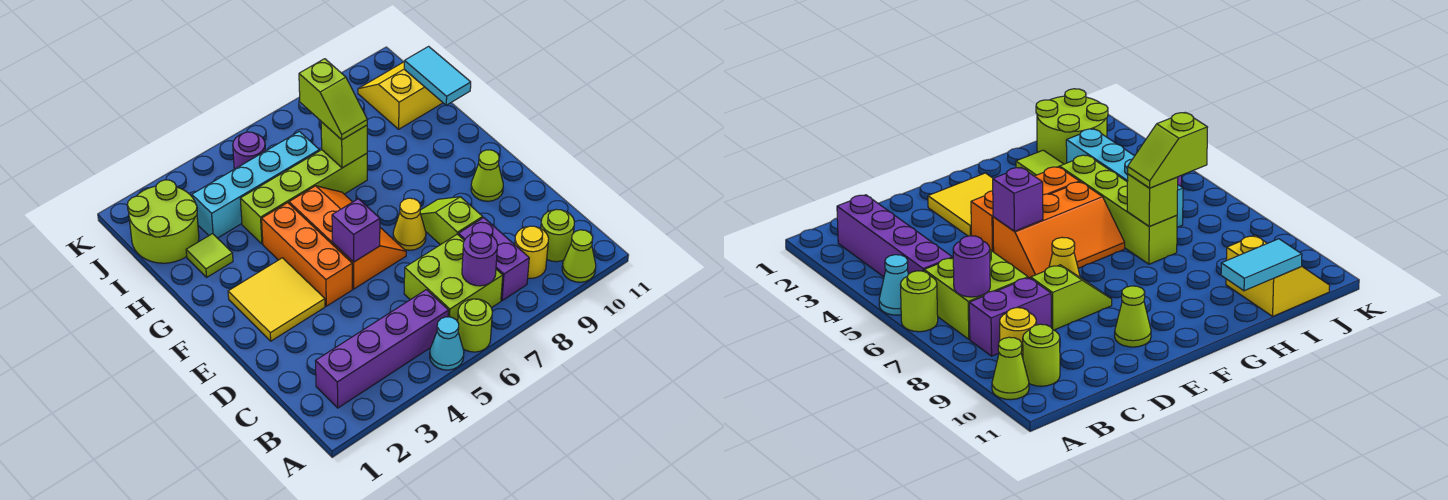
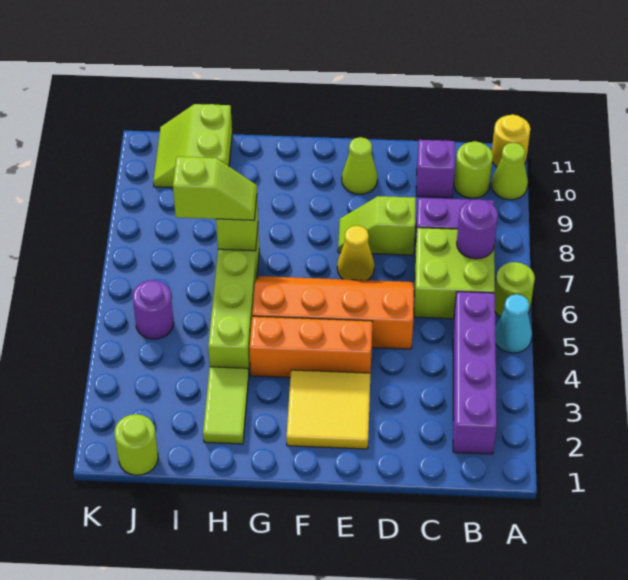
yellow 1x1 round brick [515,226,549,278] -> yellow 1x1 round brick moved to [492,115,530,167]
orange 2x3 slope [289,186,406,289] -> orange 2x4 slope [252,276,414,349]
purple 1x1 brick [332,199,380,262] -> purple 1x1 brick moved to [416,140,455,198]
lime 1x1 tile [186,234,233,277] -> lime 1x2 tile [203,367,249,444]
cyan 1x2 tile [404,46,471,105] -> none
lime 2x2 round brick [127,180,199,263] -> lime 1x1 round brick [115,414,158,475]
cyan 1x4 brick [192,131,319,238] -> none
yellow 2x2 slope [358,62,443,129] -> lime 2x2 slope [153,104,232,188]

